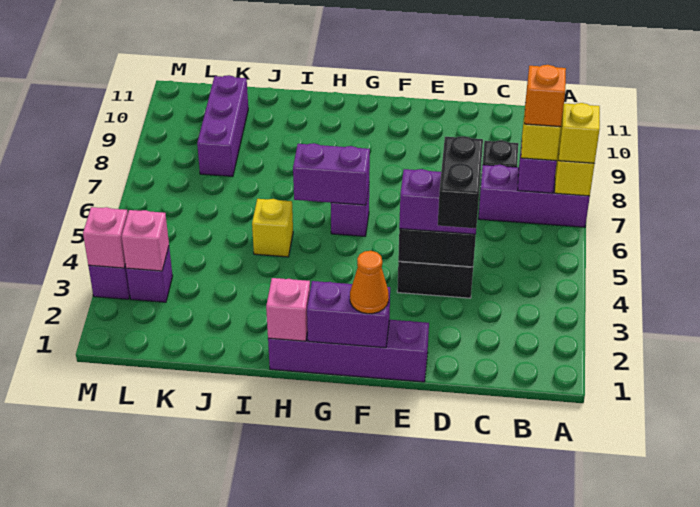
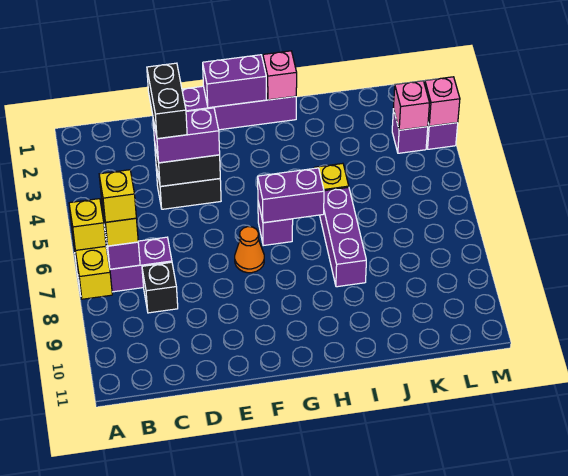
orange 1x1 brick [524,65,566,127] -> yellow 1x1 brick [99,170,136,222]
orange 1x1 cone [350,251,389,314] -> orange 1x1 cone moved to [235,227,264,273]
purple 1x3 brick [197,75,248,176] -> purple 1x3 brick moved to [320,187,366,287]

